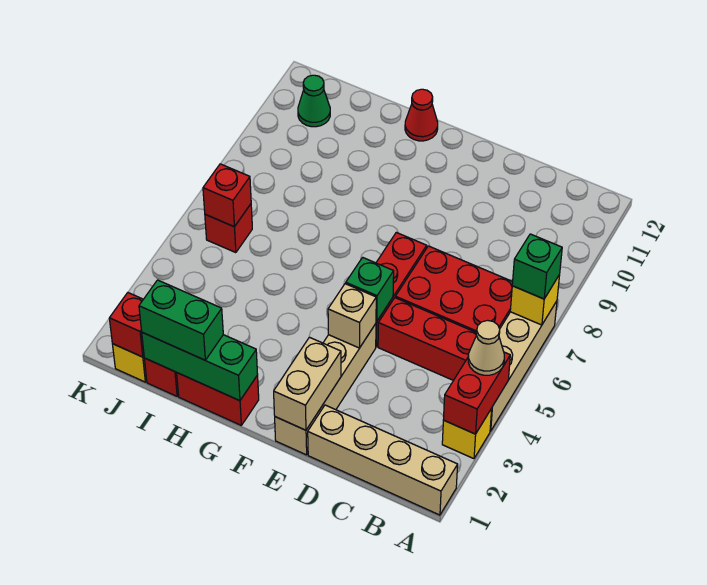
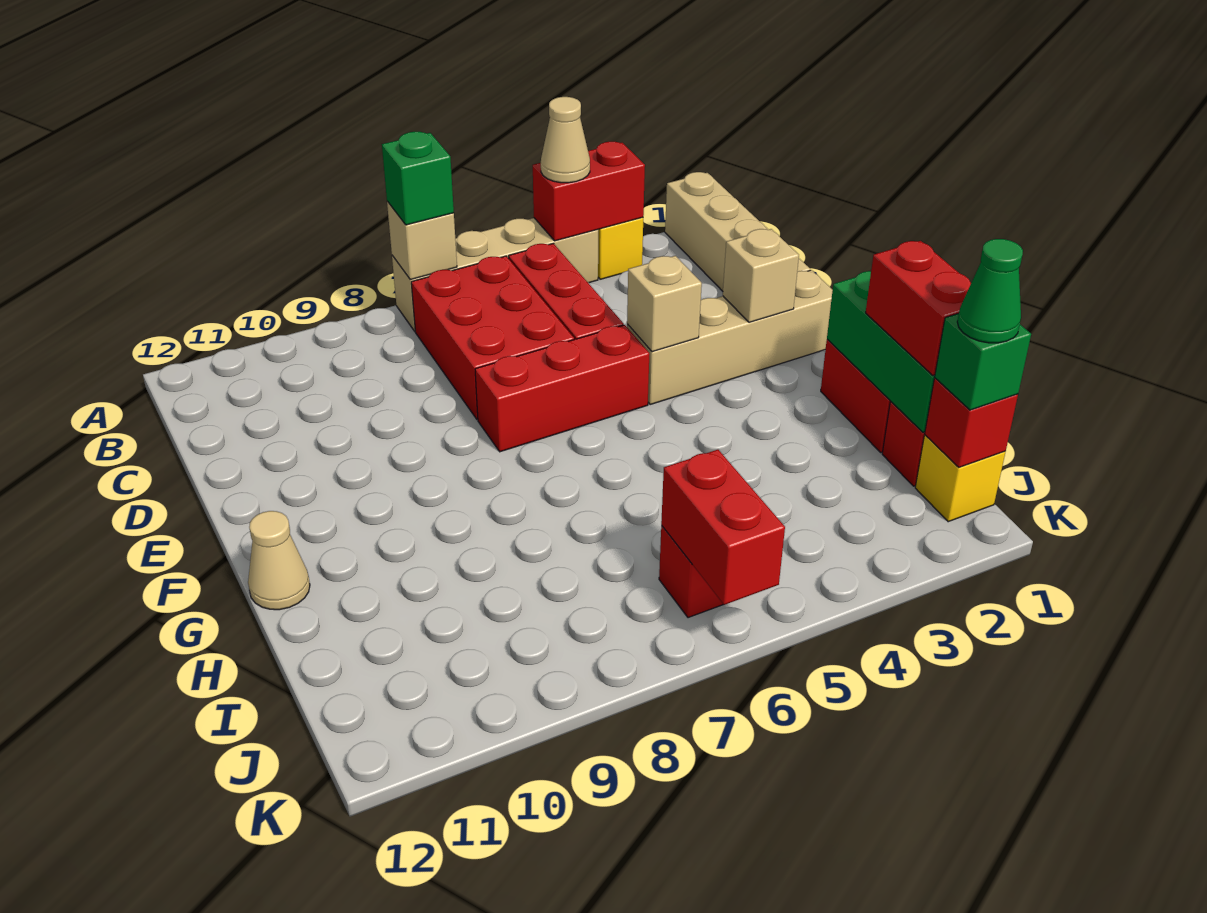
yellow 1x1 brick [510,275,560,325] -> tan 1x1 brick [387,201,457,280]
tan 1x2 brick [274,337,341,430] -> tan 1x1 brick [723,229,799,322]
green 1x1 brick [346,257,394,322] -> green 1x1 brick moved to [935,313,1031,410]
red 1x1 cone [405,89,438,141] -> tan 1x1 cone [248,511,310,610]
green 1x2 brick [139,280,223,360] -> red 1x2 brick [866,241,971,376]
red 1x1 brick [203,164,251,227] -> red 1x2 brick [661,450,785,605]
green 1x1 cone [298,75,330,127] -> green 1x1 cone moved to [957,239,1023,343]

